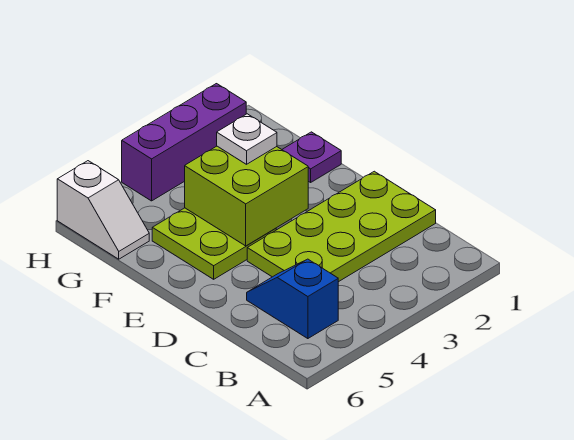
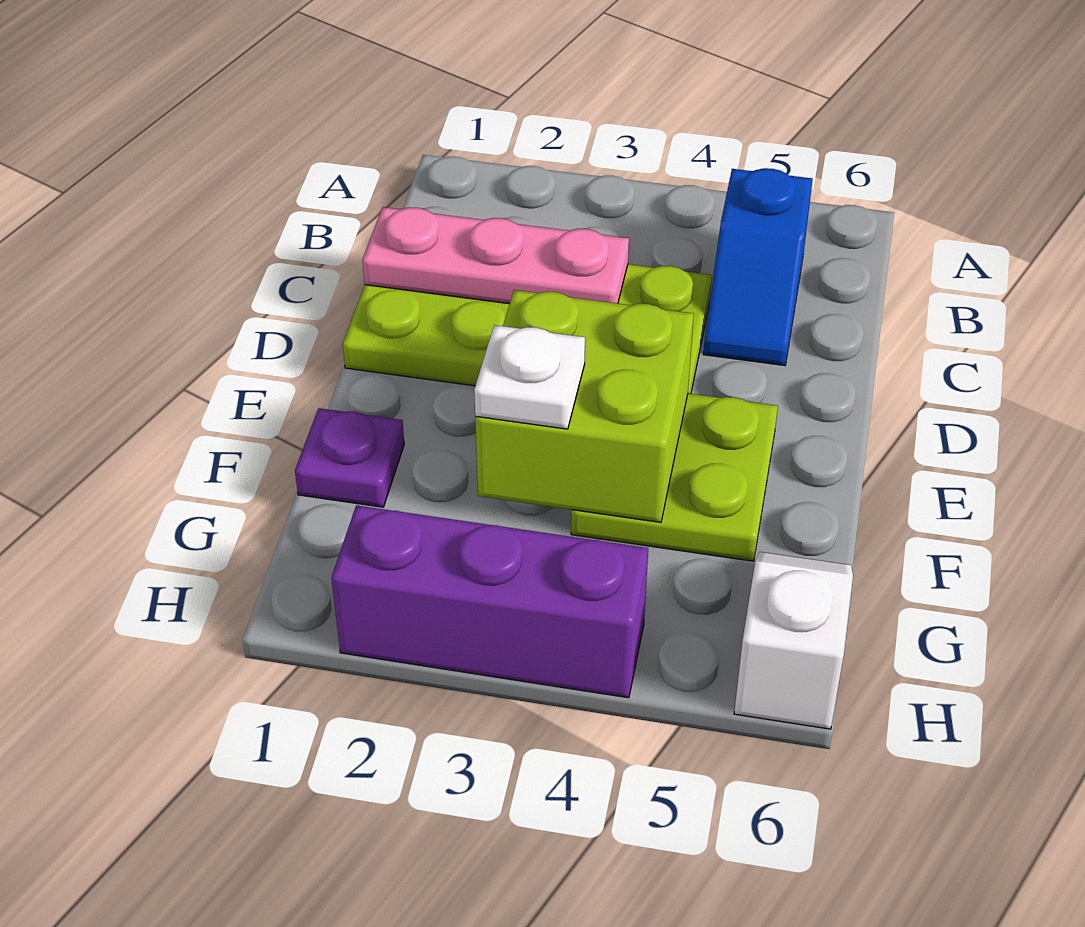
none -> pink 1x3 plate [362,207,629,304]

